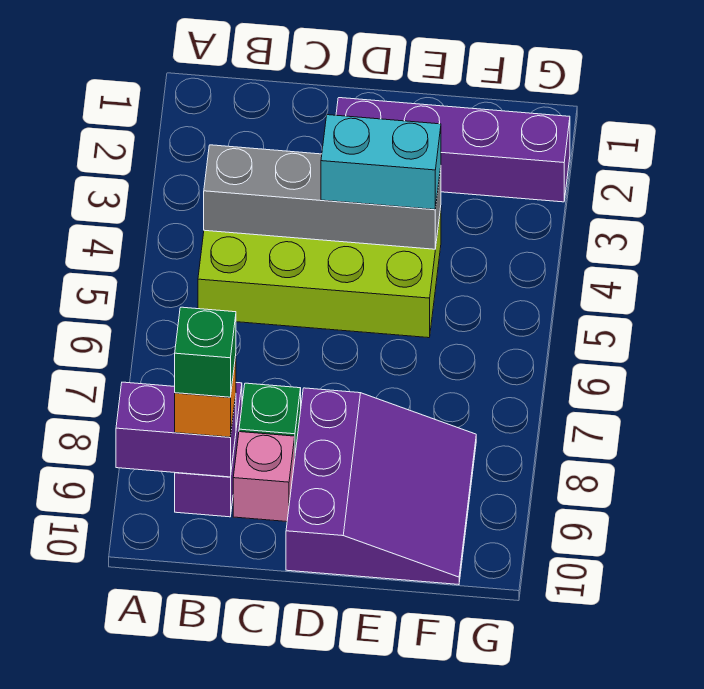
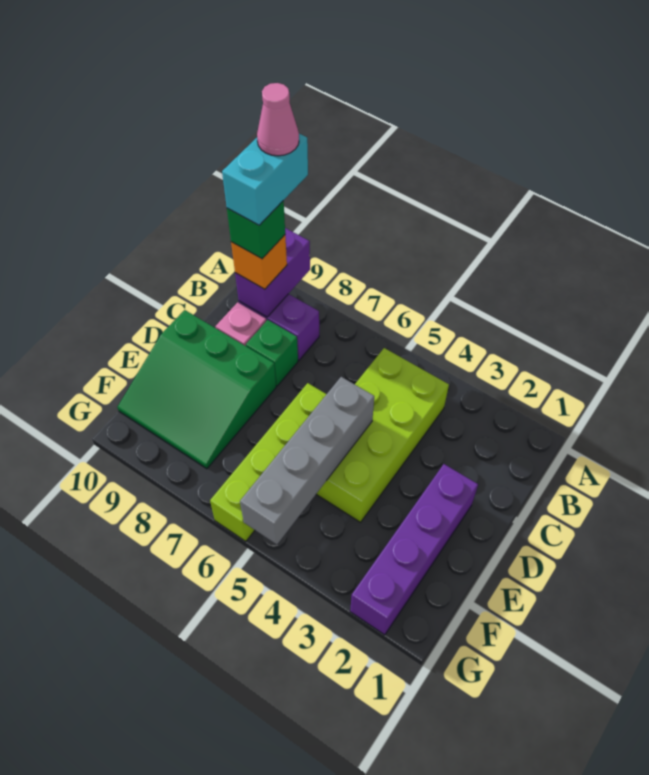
none -> pink 1x1 cone [257,83,299,156]
grey 1x4 brick [204,145,441,249] -> grey 1x4 brick moved to [240,377,374,544]
cyan 1x2 brick [321,115,441,209] -> cyan 1x2 brick moved to [222,134,308,225]
none -> lime 1x4 brick [210,383,326,541]
purple 3x3 slope [286,388,476,585] -> green 3x3 slope [118,310,276,469]

